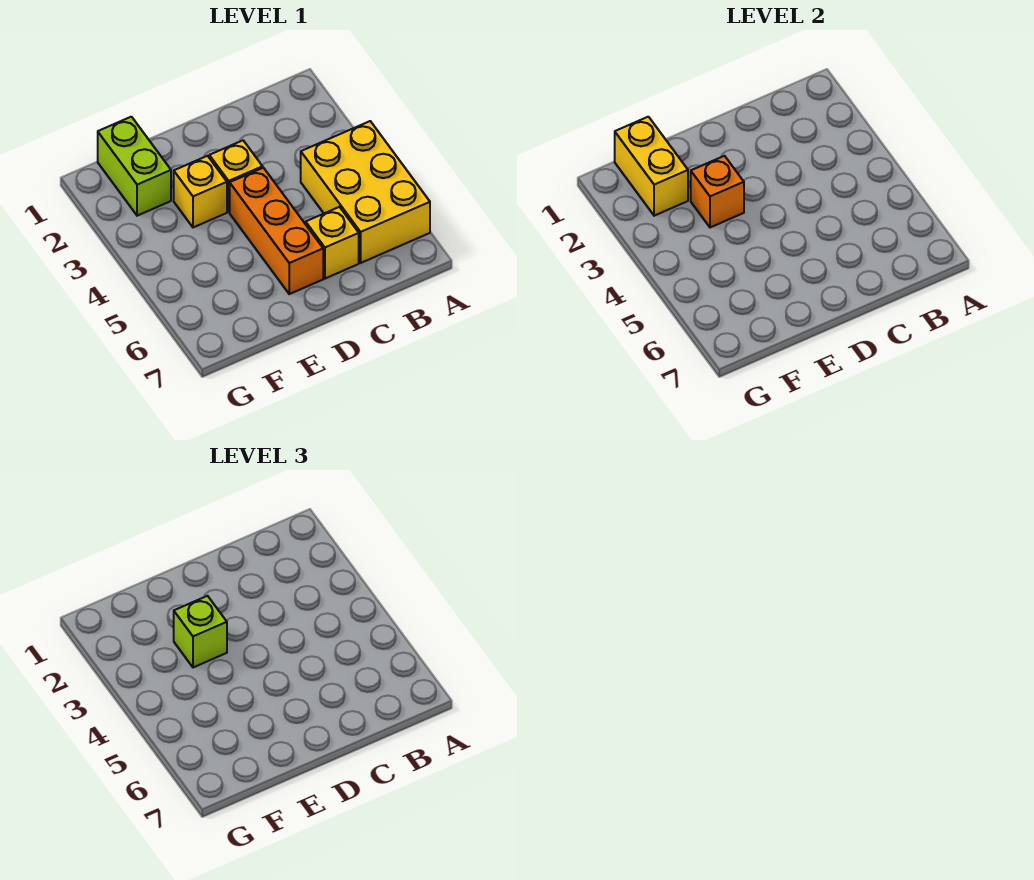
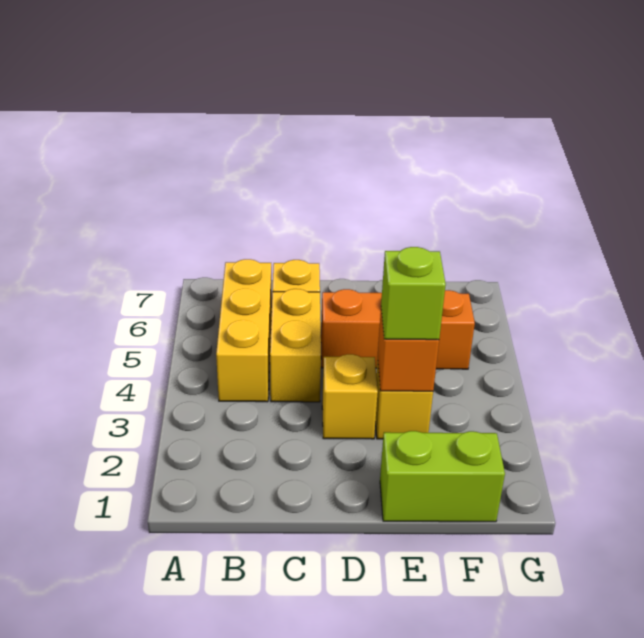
yellow 2x3 brick [301,121,430,263] -> yellow 1x3 brick [216,259,272,402]
orange 1x3 brick [230,168,323,294] -> orange 1x3 brick turned to [321,289,475,369]
lime 1x2 brick [98,117,171,216] -> lime 1x2 brick turned to [380,431,505,522]
yellow 1x2 brick [615,117,688,216] -> yellow 1x2 brick moved to [270,289,321,402]

